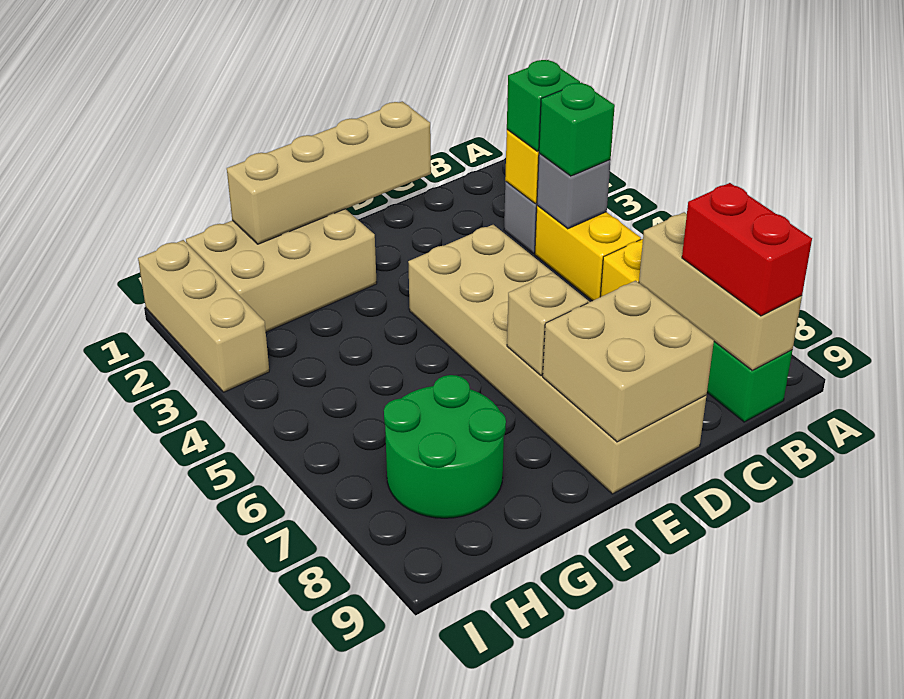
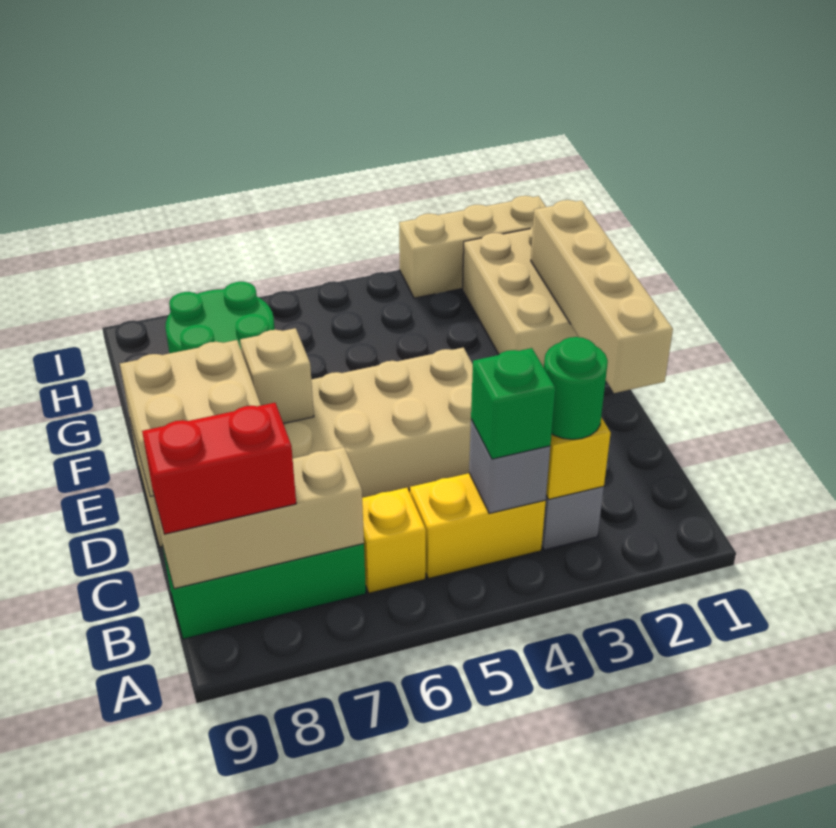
green 1x1 brick [507,60,580,151] -> green 1x1 round brick [544,337,608,439]

